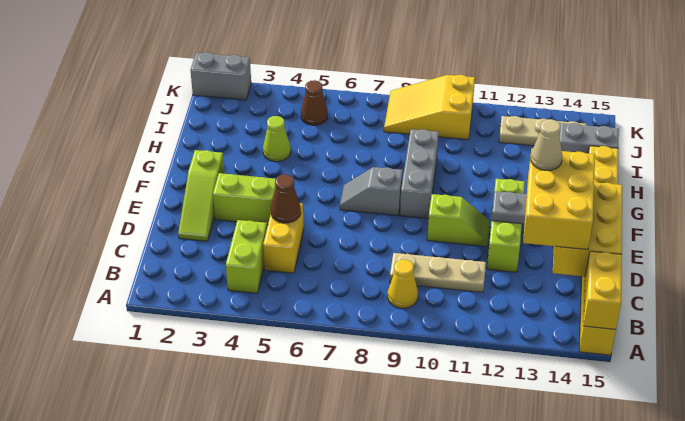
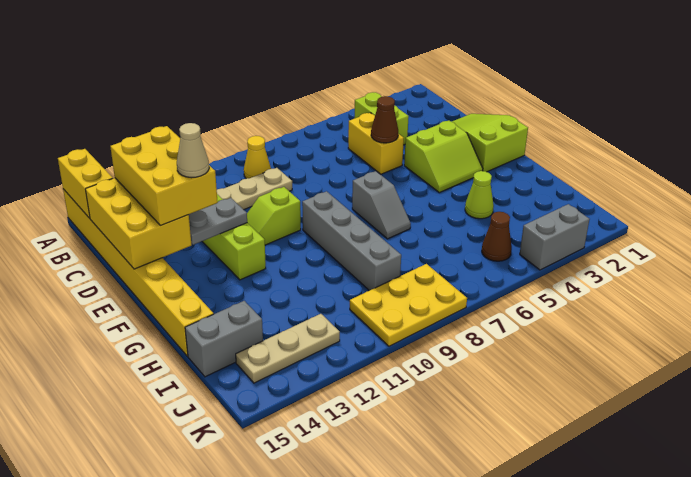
lime 1x3 slope [178,150,225,241] -> lime 2x3 slope [452,114,528,172]
grey 1x2 slope [340,167,403,216] -> grey 1x2 slope turned to [352,171,411,239]
grey 1x3 brick [400,129,439,219] -> grey 1x4 brick [302,191,401,291]
yellow 2x3 slope [384,75,475,140] -> yellow 2x3 plate [350,264,467,346]
grey 1x2 brick [190,52,251,100] -> grey 1x2 brick moved to [520,204,590,270]

